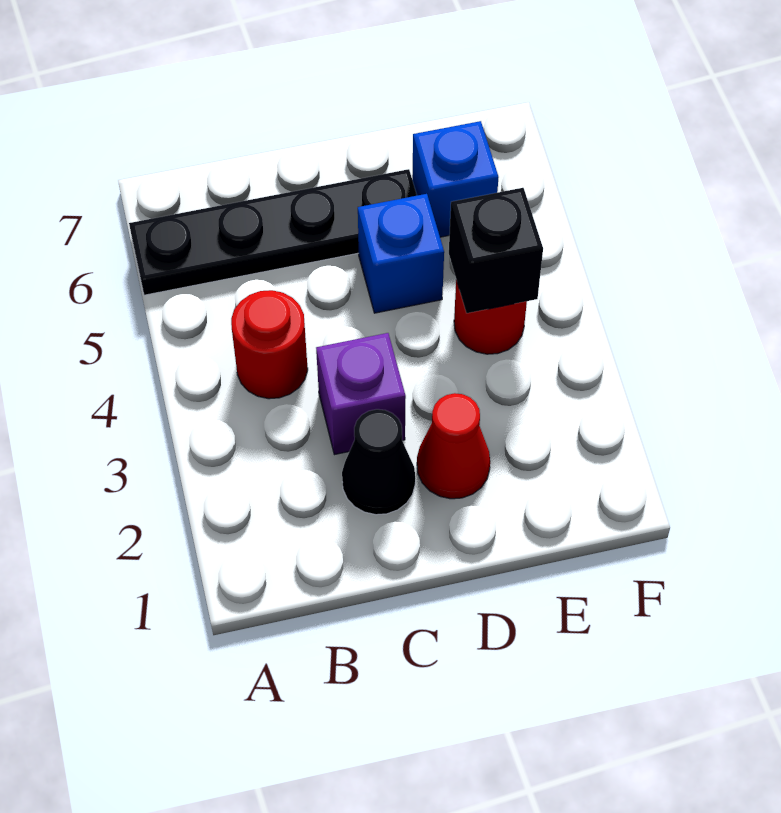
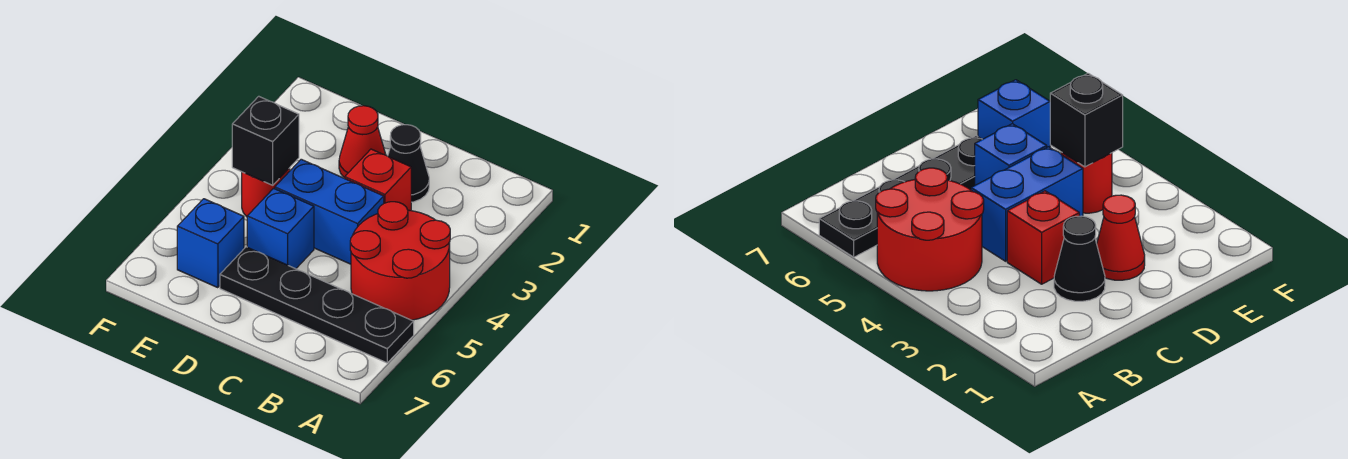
red 1x1 round brick [231,290,308,399] -> red 2x2 round brick [350,202,450,320]
purple 1x1 brick [316,333,406,455] -> red 1x1 brick [345,149,411,211]
none -> blue 1x2 brick [275,159,384,264]

